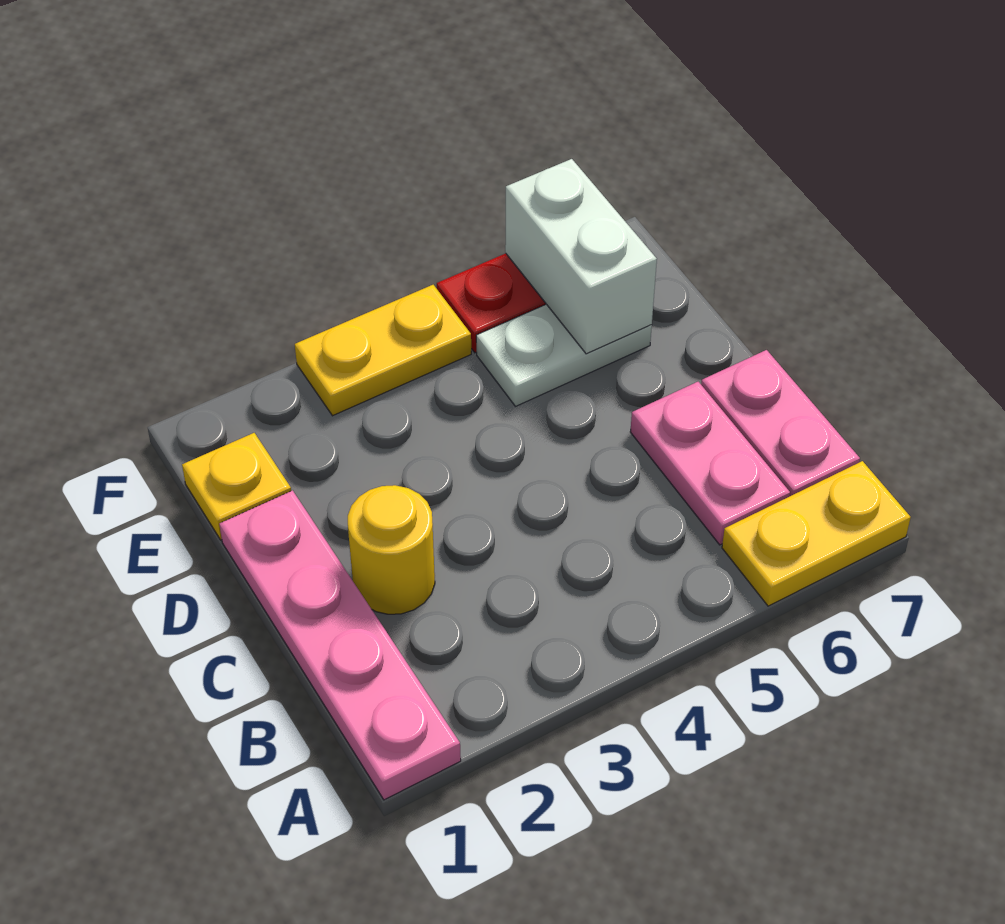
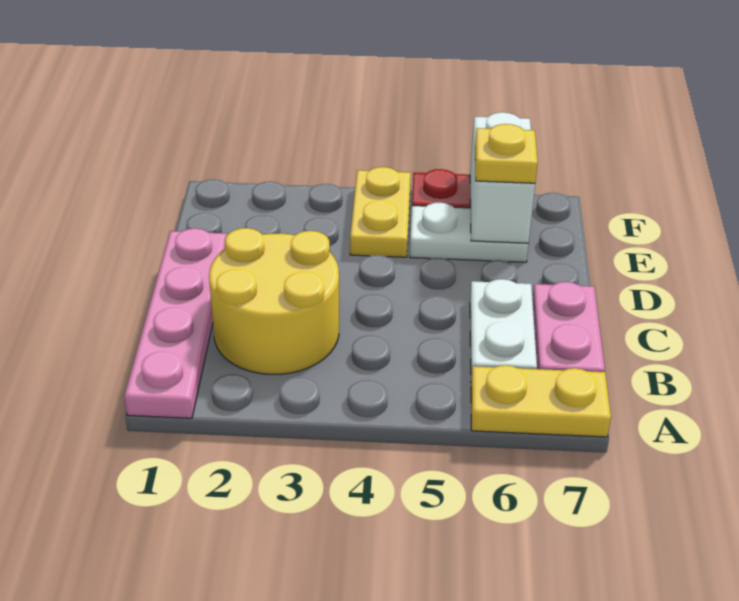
pink 1x2 plate [630,382,790,545] -> white 1x2 plate [470,279,537,379]
yellow 1x1 round brick [348,485,435,614] -> yellow 2x2 round brick [209,228,339,374]
yellow 1x1 plate [182,433,291,540] -> yellow 1x1 plate moved to [475,124,538,183]
yellow 1x2 plate [295,285,471,416] -> yellow 1x2 plate turned to [350,167,411,257]

